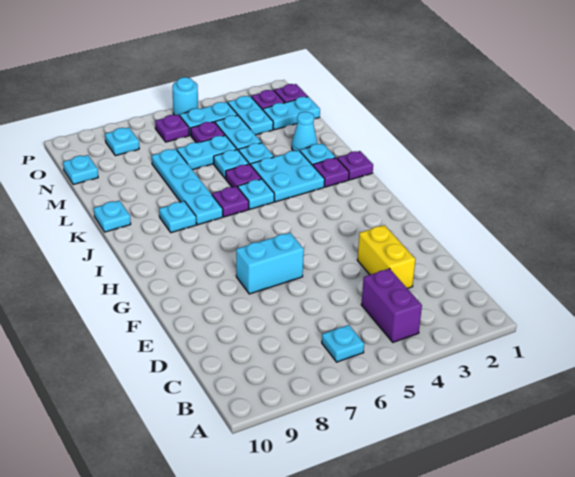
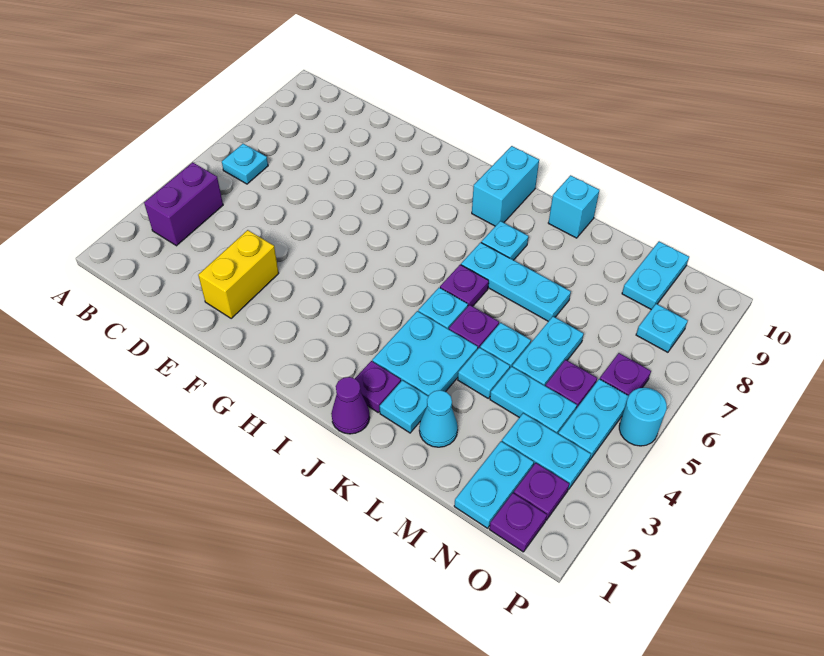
purple 1x2 brick [361,269,422,342] -> purple 1x2 brick turned to [144,162,223,246]
yellow 1x2 brick [357,225,415,289] -> yellow 1x2 brick turned to [198,230,279,319]
cyan 1x2 brick [236,233,304,294] -> cyan 1x2 brick moved to [472,146,539,226]
purple 1x1 plate [337,151,373,180] -> purple 1x1 cone [331,377,370,434]
cyan 1x4 plate [152,149,223,225] -> cyan 1x3 plate [461,242,571,321]
cyan 1x1 plate [94,201,131,232] -> cyan 1x1 brick [548,175,599,238]
cyan 1x1 plate [63,155,98,184] -> cyan 1x2 plate [622,242,689,310]

